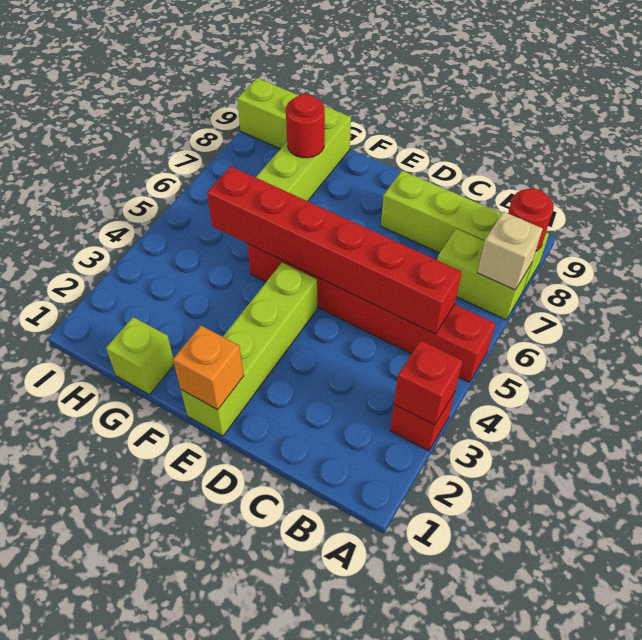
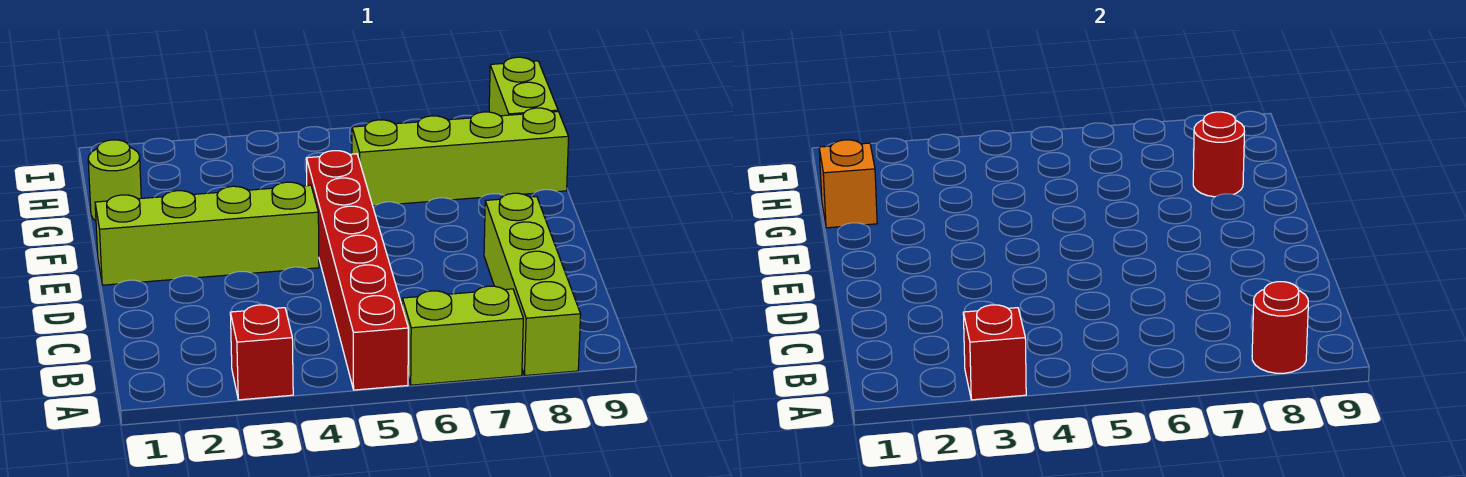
lime 1x2 brick [437,229,532,320] -> lime 1x2 brick turned to [402,286,523,385]
tan 1x1 brick [477,212,543,290] -> none
red 1x6 brick [207,166,462,334] -> none
orange 1x1 brick [173,326,244,410] -> orange 1x1 brick moved to [819,140,877,228]
lime 1x1 brick [106,317,174,395] -> lime 1x1 round brick [88,140,141,221]

